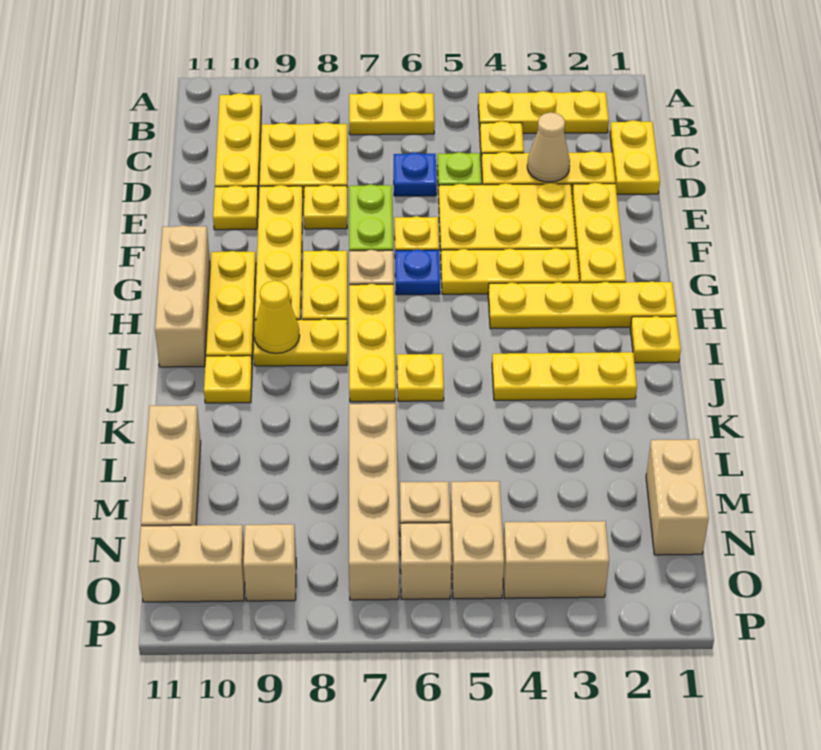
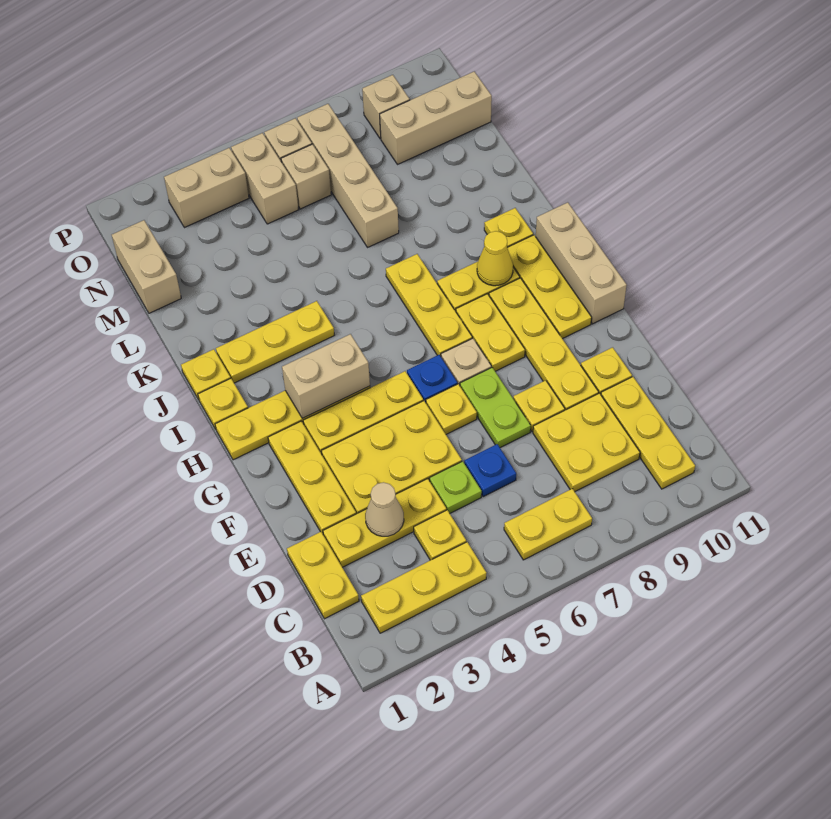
yellow 1x1 plate [397,354,444,401] -> yellow 1x1 plate moved to [181,349,231,400]
tan 1x3 brick [141,405,201,526] -> tan 1x3 brick turned to [380,72,492,165]
tan 1x2 brick [138,525,245,602] -> tan 1x2 brick moved to [282,334,370,418]

